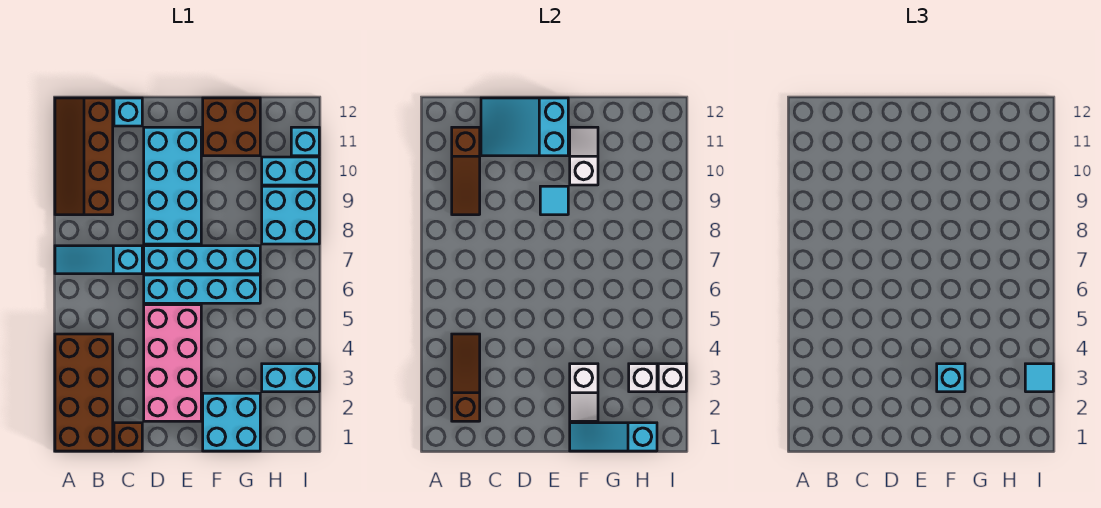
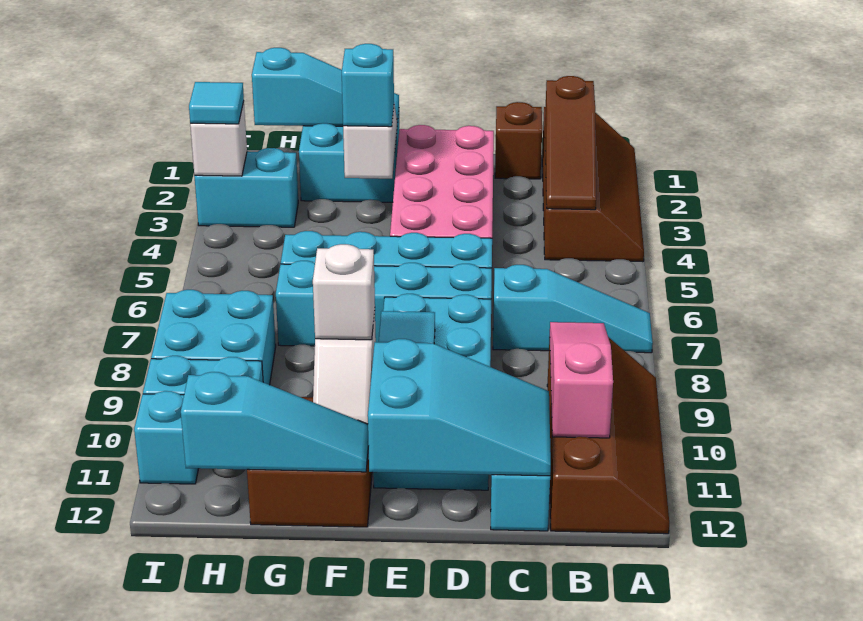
brown 2x4 brick [55,334,113,451] -> brown 2x4 slope [542,107,644,262]
brown 1x3 slope [452,127,480,215] -> pink 1x3 slope [550,322,613,438]
none -> cyan 1x3 slope [181,372,369,472]
white 1x1 brick [629,364,657,392] -> white 1x1 brick moved to [313,244,375,340]

